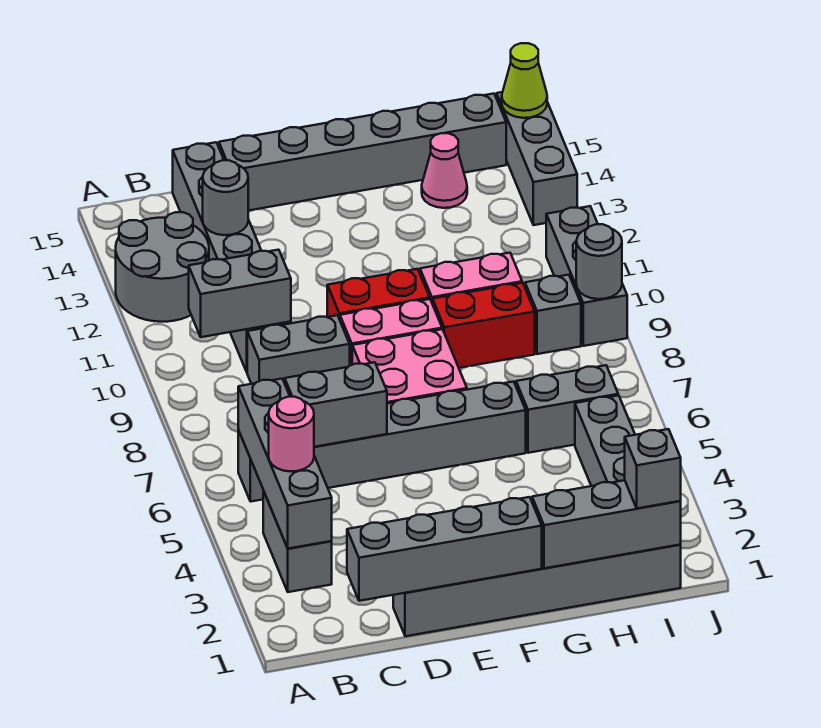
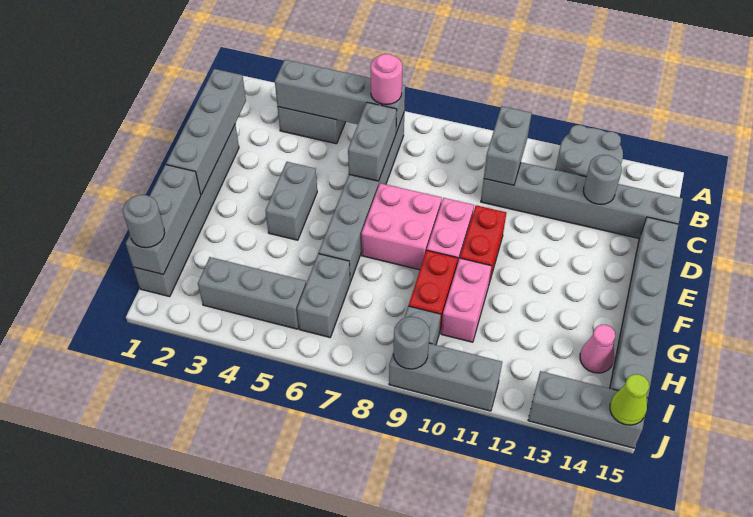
pink 1x1 round brick [269,397,314,472] -> pink 1x1 round brick moved to [371,54,402,105]
grey 1x2 brick [247,315,350,384] -> grey 1x2 brick moved to [265,162,317,240]
grey 1x1 brick [625,429,681,508] -> grey 1x1 round brick [123,195,165,248]

